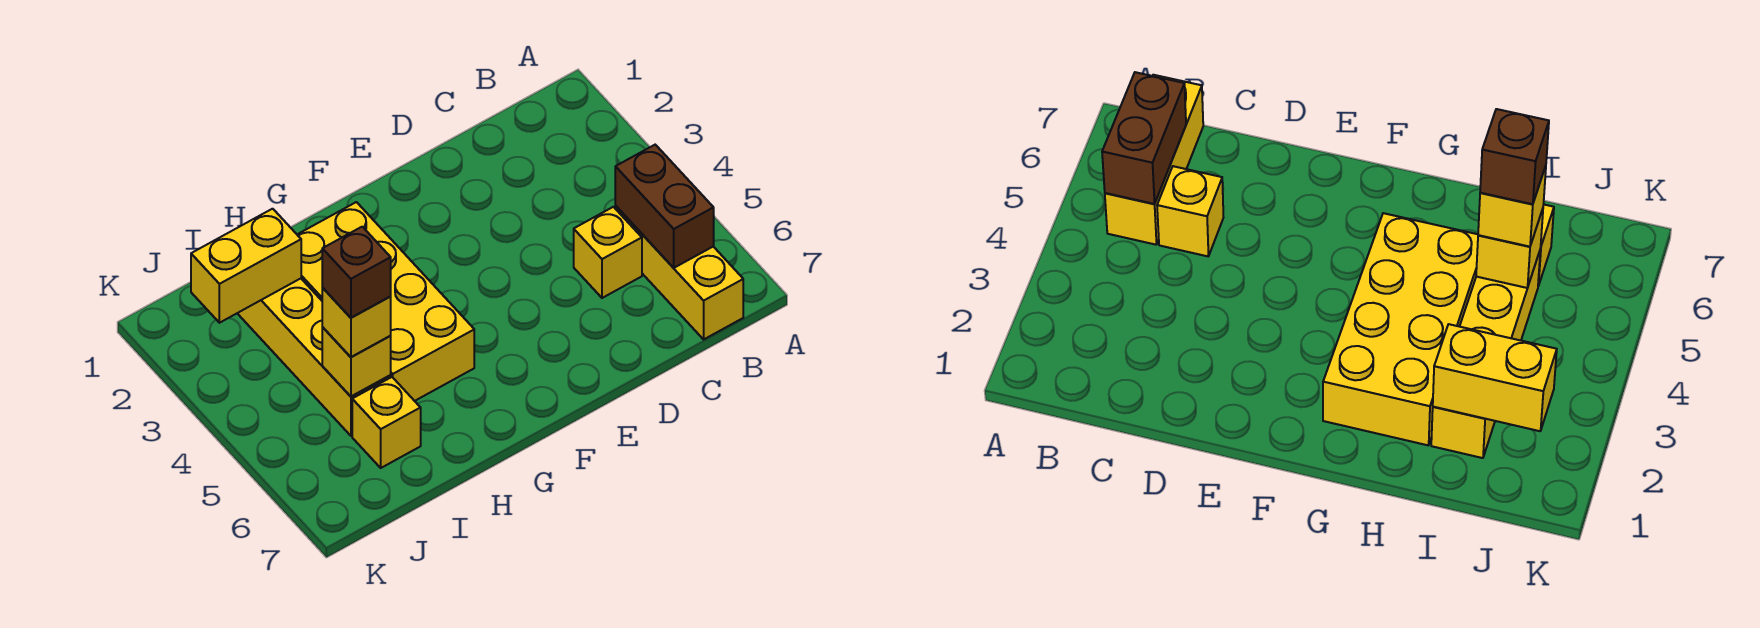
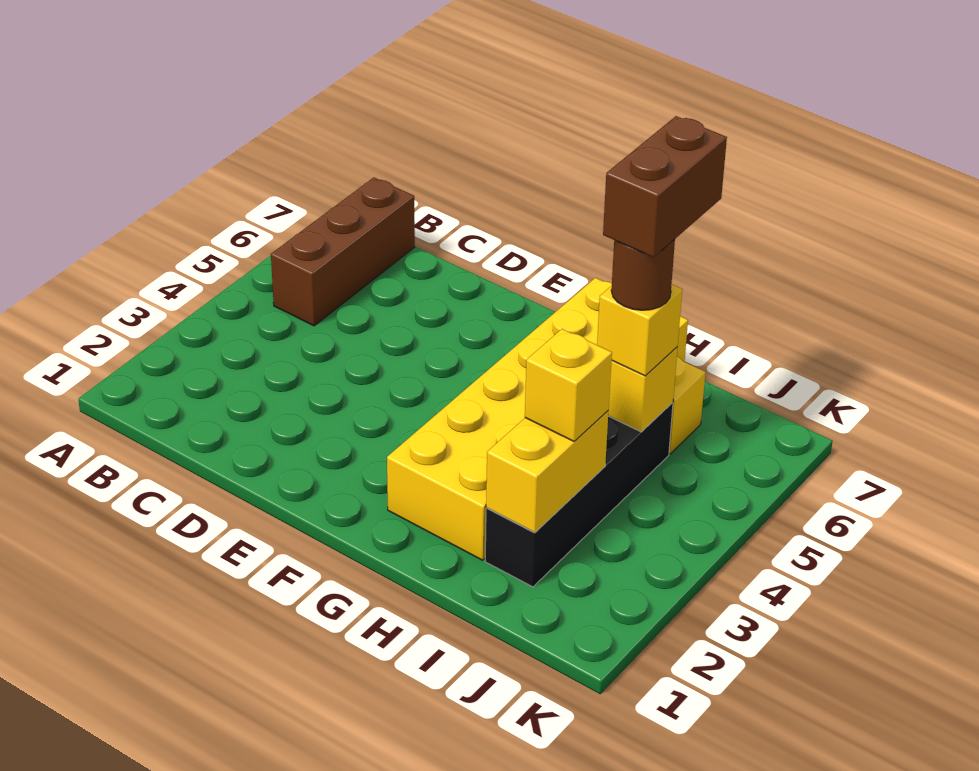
yellow 1x3 brick [615,206,743,339] -> brown 1x3 brick [271,178,415,326]
brown 1x2 brick [615,145,714,268] -> brown 1x2 brick moved to [603,116,727,257]
yellow 1x1 brick [574,207,642,298] -> yellow 1x1 brick moved to [525,329,612,441]
yellow 2x4 brick [297,202,474,401] -> yellow 2x6 brick [387,278,688,560]
yellow 1x4 brick [237,279,391,436] -> black 1x4 brick [485,403,673,587]
yellow 1x2 brick [191,209,301,323] -> yellow 1x2 brick turned to [486,411,609,533]
brown 1x1 brick [322,227,391,318] -> brown 1x1 round brick [611,239,675,310]

